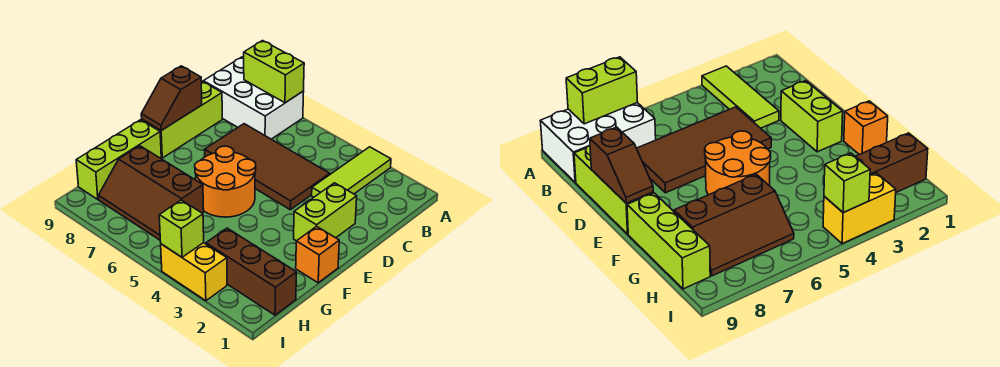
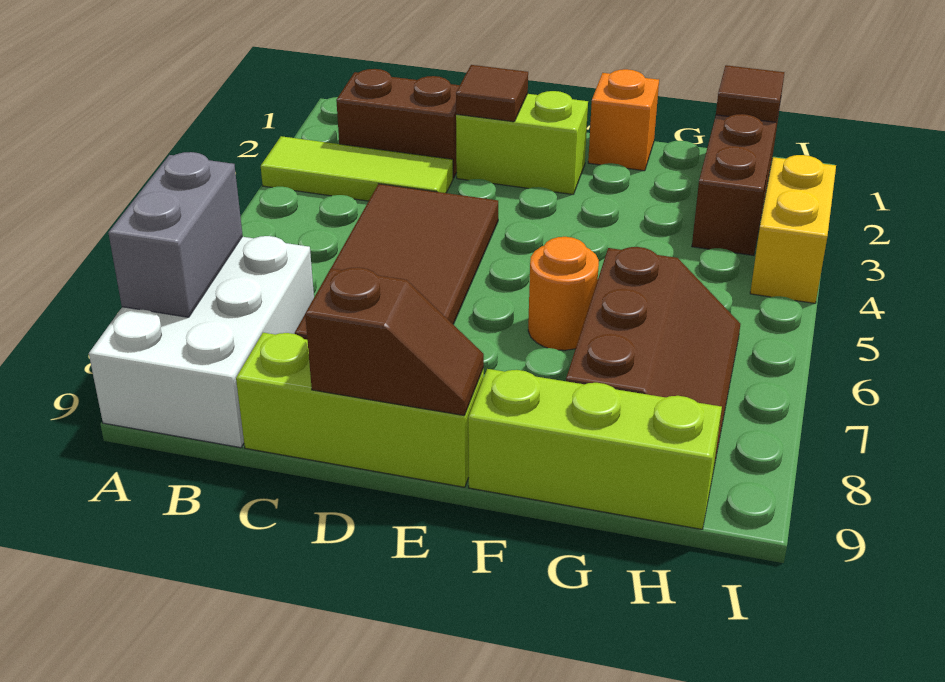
lime 1x2 brick [244,41,304,103] -> grey 1x2 brick [108,152,243,317]
none -> brown 1x2 brick [336,69,460,178]
none -> brown 1x1 tile [456,65,528,122]
orange 2x2 round brick [195,146,256,217] -> orange 1x1 round brick [528,237,599,350]
none -> brown 1x1 tile [716,65,785,122]
lime 1x1 brick [159,200,204,257] -> none

